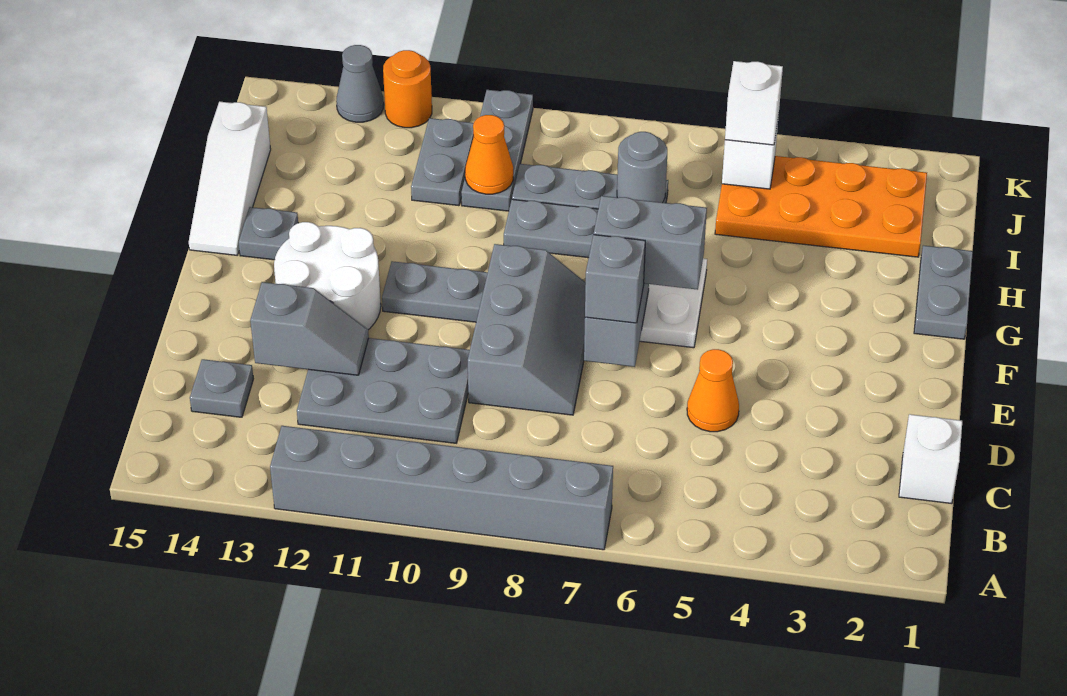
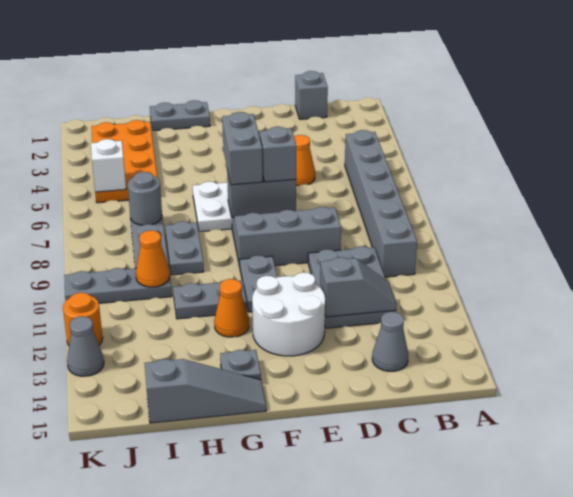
grey 1x6 brick [270,426,613,550] -> grey 1x6 brick moved to [345,130,417,277]
white 1x1 brick [899,414,962,504] -> grey 1x1 brick [295,71,328,119]
grey 1x1 plate [190,359,253,417] -> grey 1x1 cone [372,312,408,371]
grey 1x2 slope [250,282,369,375] -> grey 1x2 slope turned to [320,257,397,317]
none -> orange 1x1 cone [214,279,249,337]
white 1x3 slope [189,102,271,255] -> grey 1x3 slope [144,359,266,423]
grey 1x2 plate [411,118,474,206] -> grey 1x2 plate moved to [173,281,247,319]
white 1x1 brick [725,61,783,145] -> none

